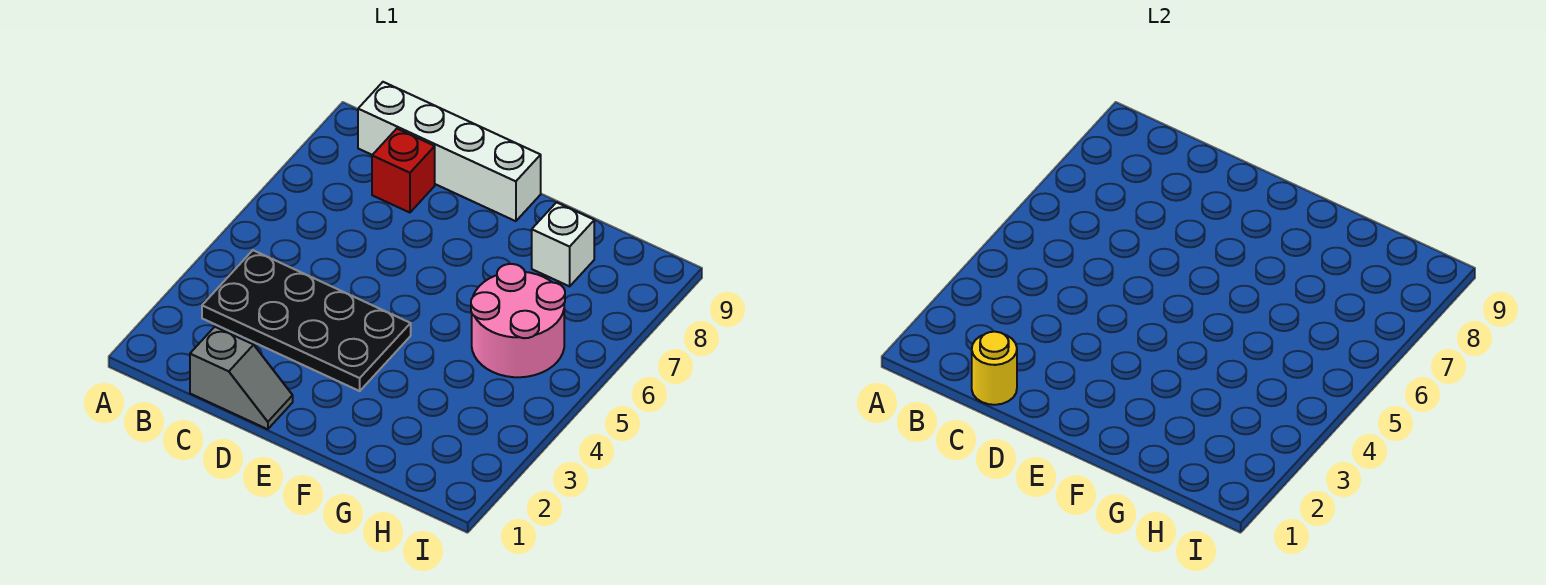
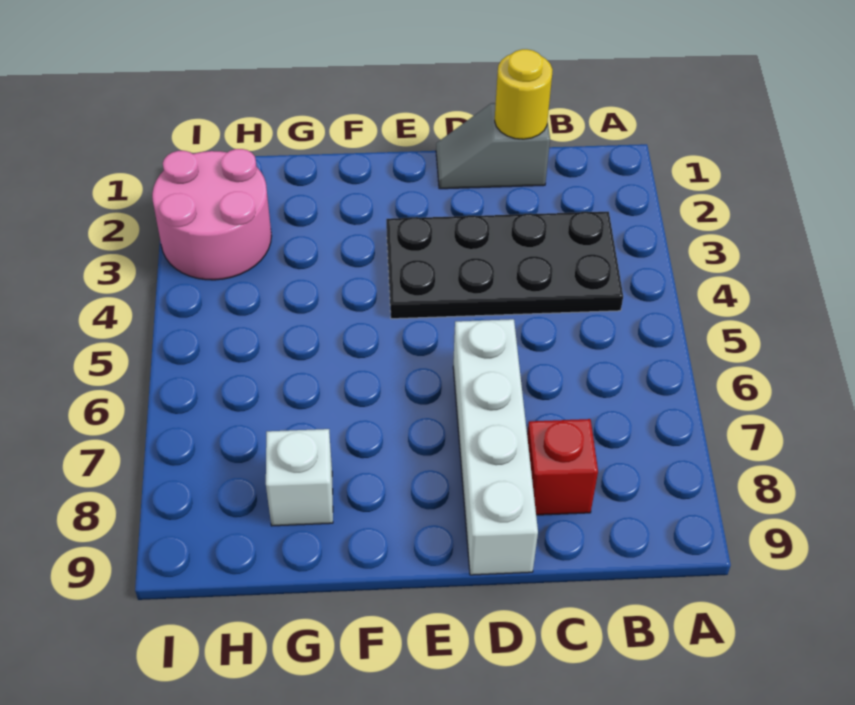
white 1x4 brick [358,82,541,221] -> white 1x4 brick turned to [453,319,538,575]
pink 2x2 round brick [471,264,565,377] -> pink 2x2 round brick moved to [152,149,271,280]

